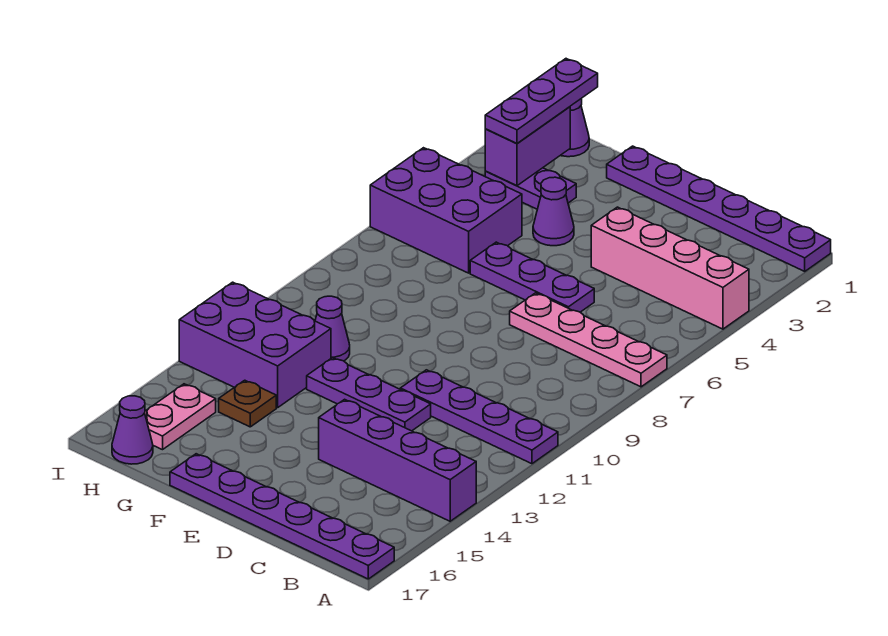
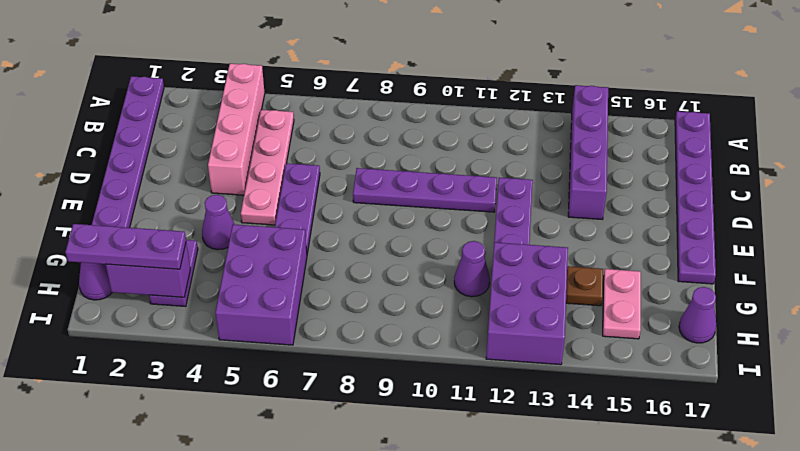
pink 1x4 plate [510,293,667,387] -> pink 1x4 plate moved to [241,110,294,225]
purple 1x4 plate [400,370,558,464] -> purple 1x4 plate turned to [353,168,497,212]
pink 1x2 plate [145,384,216,450] -> pink 1x2 plate turned to [603,269,641,339]

